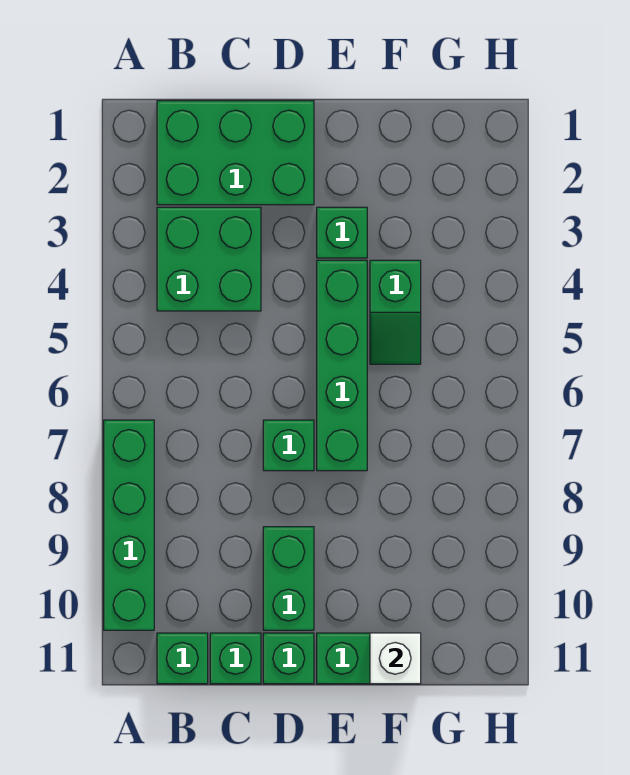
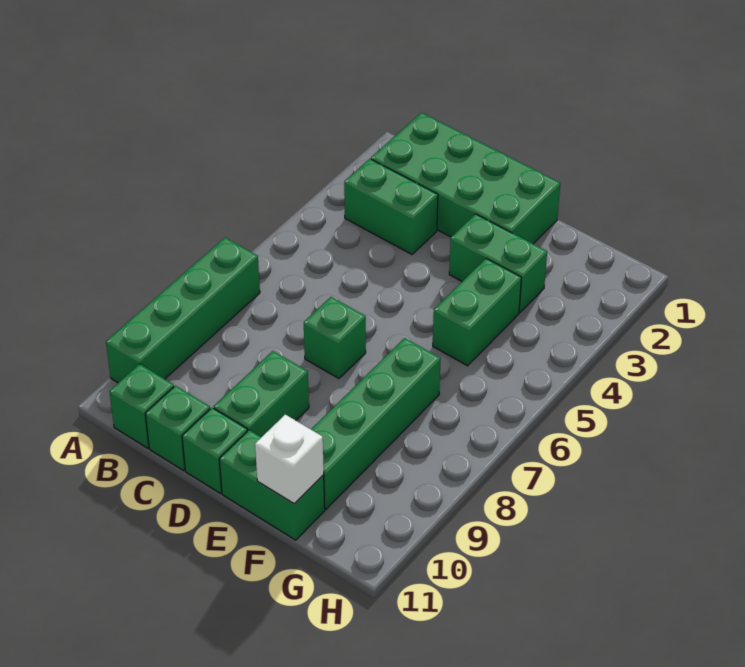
green 2x3 brick [157,101,314,205] -> green 2x4 brick [371,113,560,244]
green 2x2 brick [157,207,261,311] -> green 1x2 brick [344,159,438,254]
green 1x1 brick [317,207,367,258] -> green 1x2 brick [449,214,547,313]
green 1x4 brick [317,260,367,471] -> green 1x4 brick moved to [311,338,441,509]
green 1x2 slope [370,260,421,364] -> green 1x2 brick [433,258,521,366]

